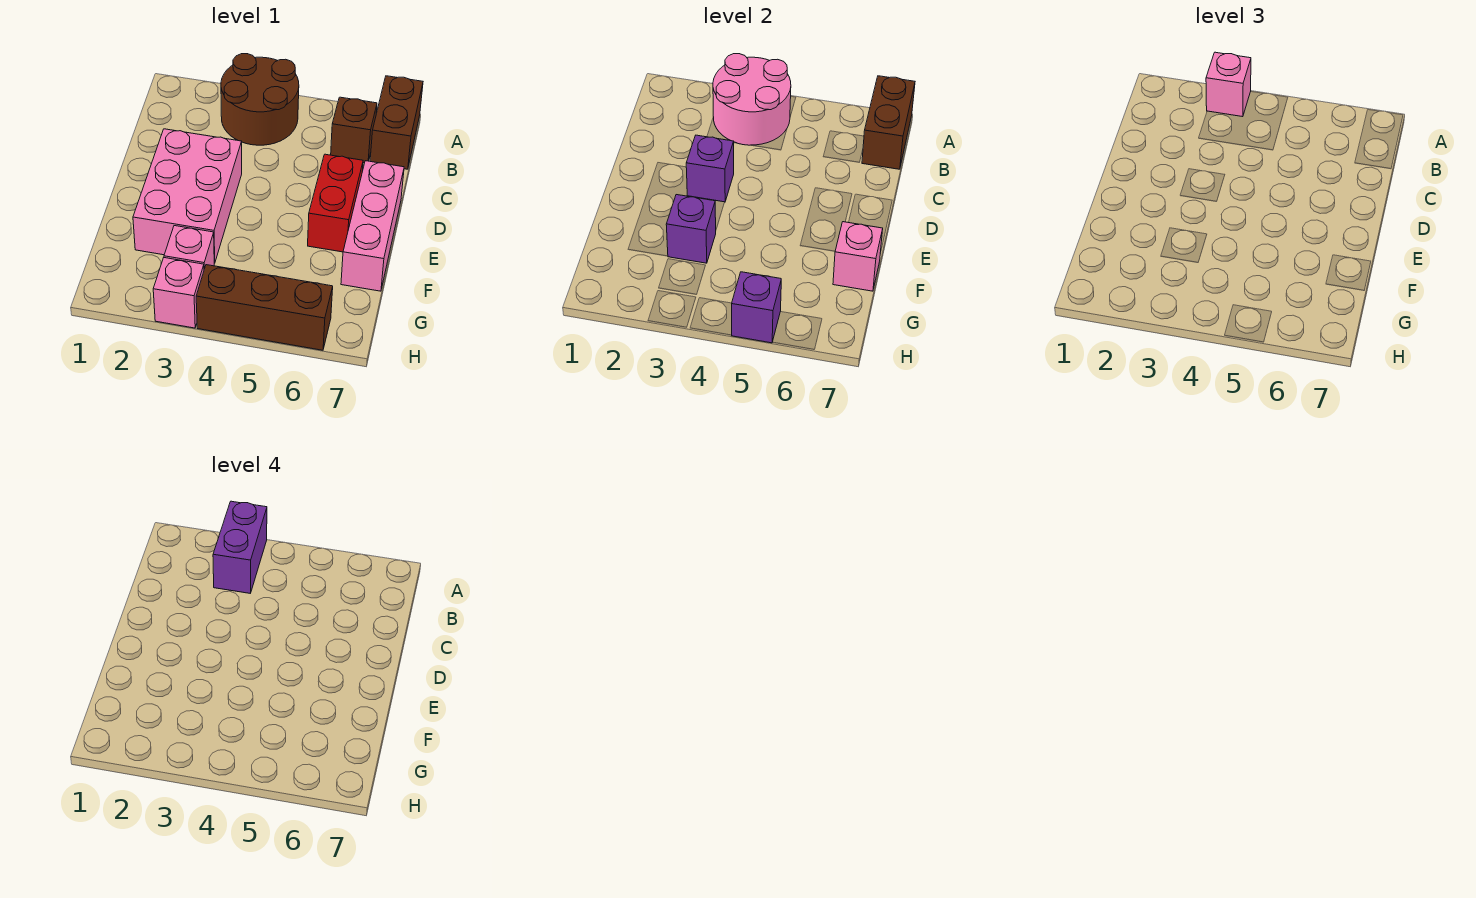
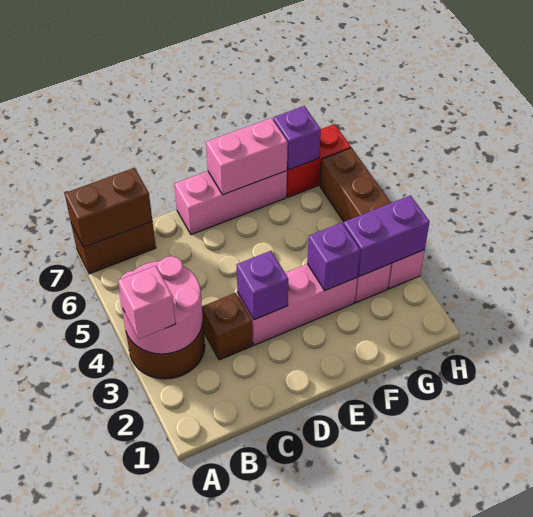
purple 1x2 brick [213,501,267,593] -> purple 1x2 brick moved to [344,195,430,276]
brown 1x1 brick [331,97,377,163] -> brown 1x1 brick moved to [202,293,253,360]
pink 2x3 brick [133,129,242,263] -> pink 1x3 brick [237,264,357,345]
red 1x2 brick [308,154,363,252] -> red 1x2 brick moved to [286,124,351,197]
pink 1x1 brick [833,222,883,291] -> pink 1x2 brick [206,118,288,195]
purple 1x1 brick [732,272,781,343] -> purple 1x1 brick moved to [273,106,321,170]

